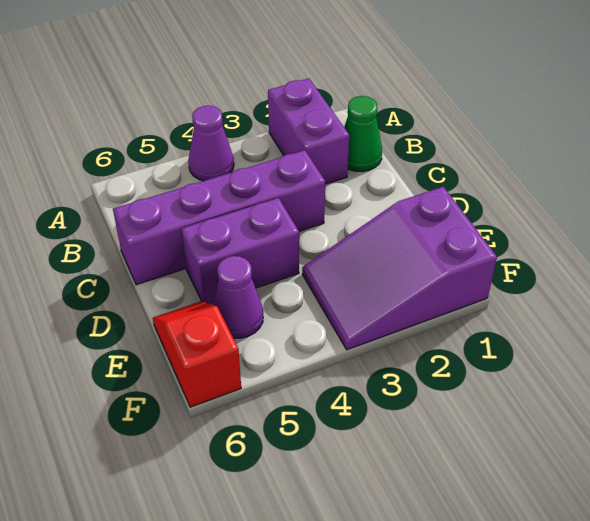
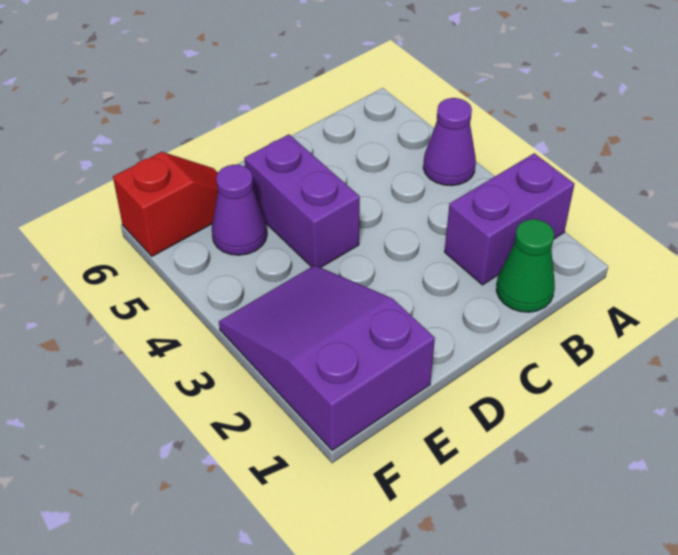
purple 1x4 brick [113,150,325,285] -> none

